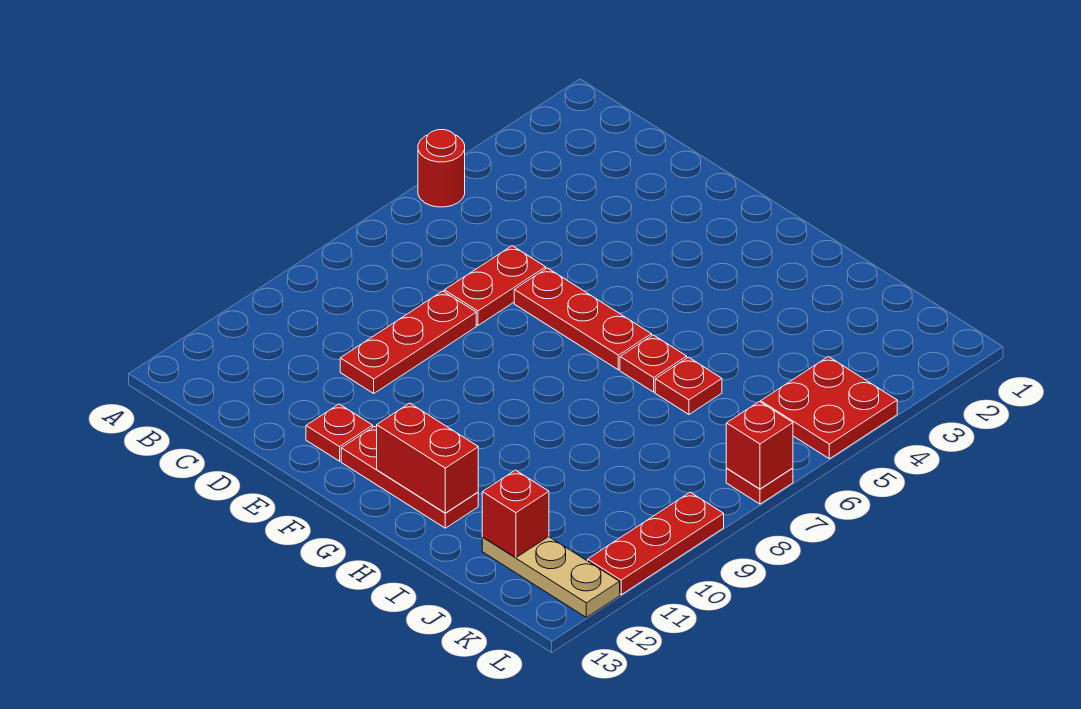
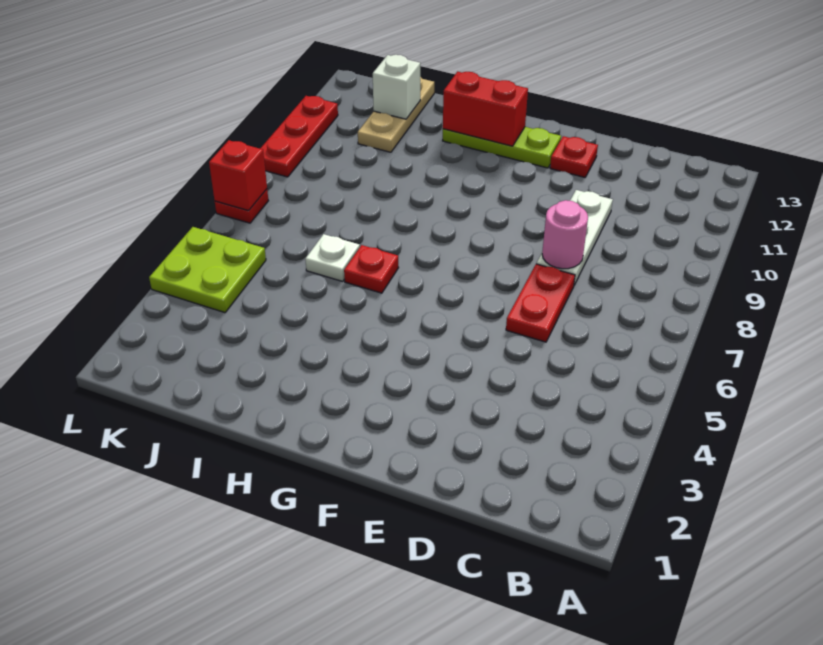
red 1x1 round brick [418,130,465,207] -> none
red 1x3 plate [340,291,476,393] -> white 1x3 plate [536,190,613,285]
none -> pink 1x1 round brick [542,200,588,269]
red 1x3 plate [514,268,652,370] -> none
red 1x3 plate [341,426,478,528] -> lime 1x3 plate [443,127,561,168]
red 1x1 plate [655,357,722,414] -> white 1x1 plate [305,234,360,281]
tan 1x3 plate [482,537,620,617] -> tan 1x3 plate turned to [358,77,434,152]
red 1x1 brick [482,470,549,558] -> white 1x1 brick [373,55,420,119]
red 2x2 plate [761,357,897,459] -> lime 2x2 plate [149,227,266,313]

